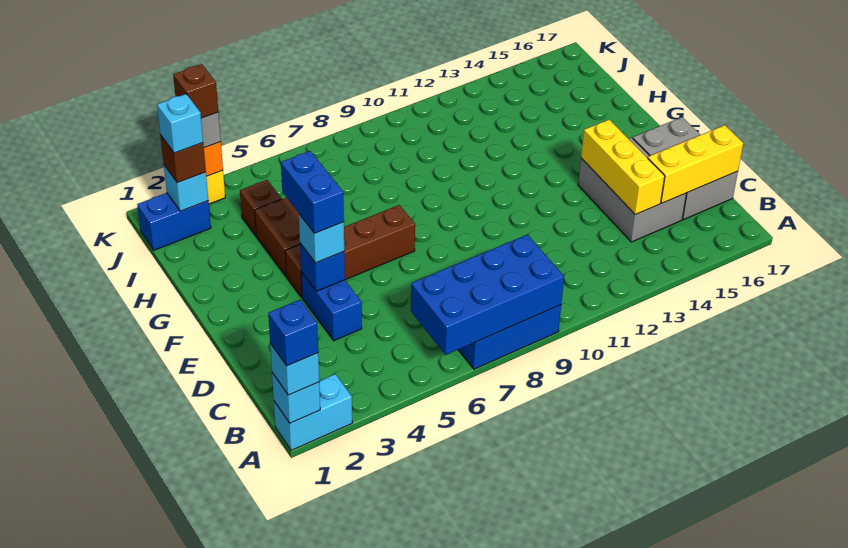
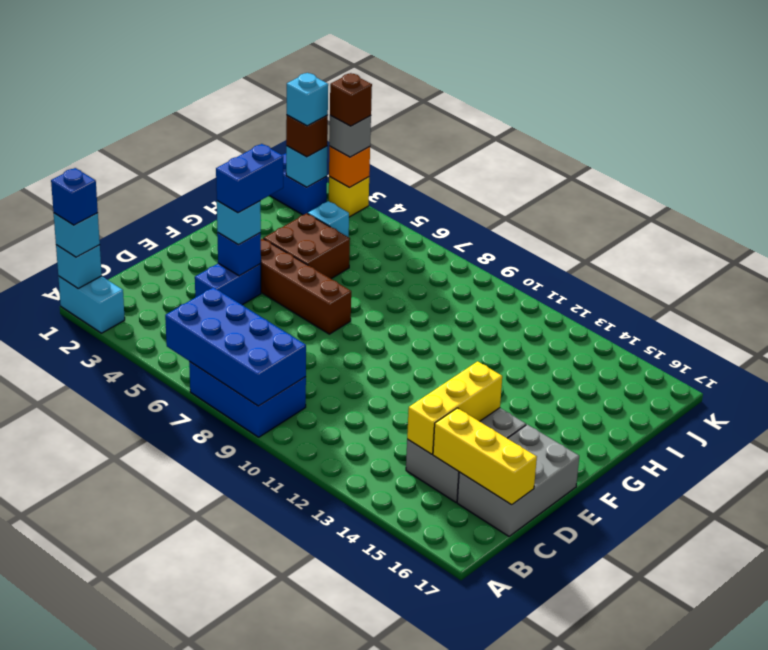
brown 1x1 brick [240,180,282,236] -> cyan 1x1 brick [308,201,349,237]

